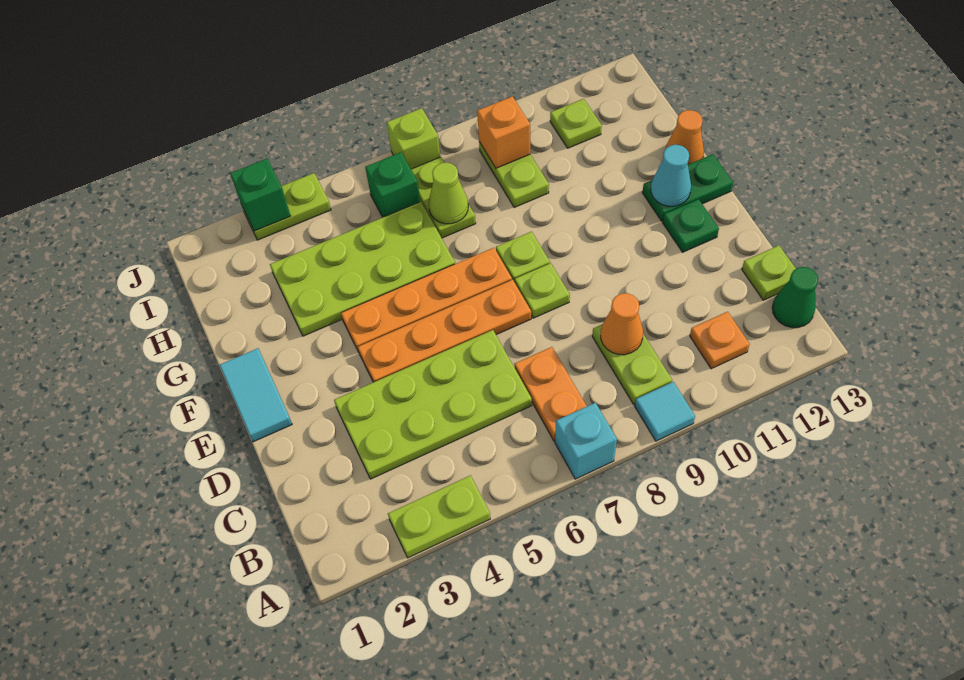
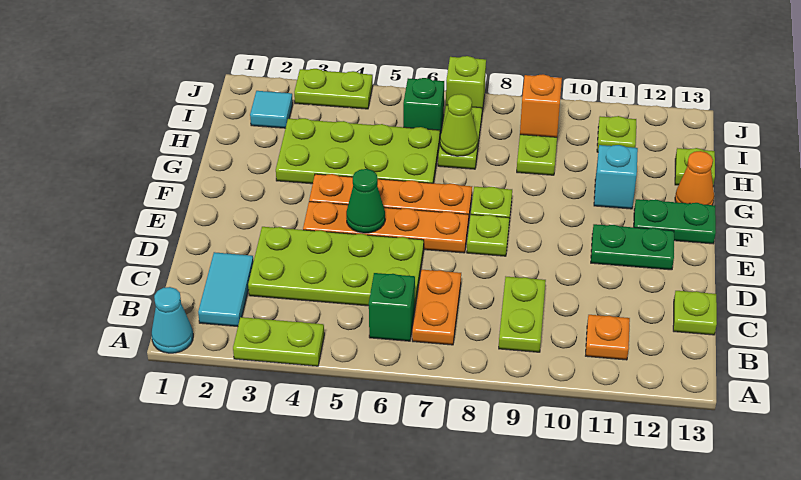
cyan 1x1 brick [555,403,617,479] -> cyan 1x1 brick moved to [594,145,638,209]
cyan 1x1 tile [635,382,695,441] -> cyan 1x1 tile moved to [250,91,293,128]
green 1x1 cone [772,267,818,328] -> green 1x1 cone moved to [346,169,385,233]
orange 1x1 cone [601,293,643,355] -> none
cyan 1x2 tile [220,348,292,442] -> cyan 1x2 tile moved to [198,252,254,327]
green 1x1 plate [663,199,719,252] -> green 1x2 plate [591,224,674,270]
cyan 1x1 cone [651,145,691,206] -> cyan 1x1 cone moved to [152,287,193,353]
none -> lime 1x1 plate [675,148,715,186]
green 1x1 brick [230,159,291,231] -> green 1x1 brick moved to [369,273,415,341]

